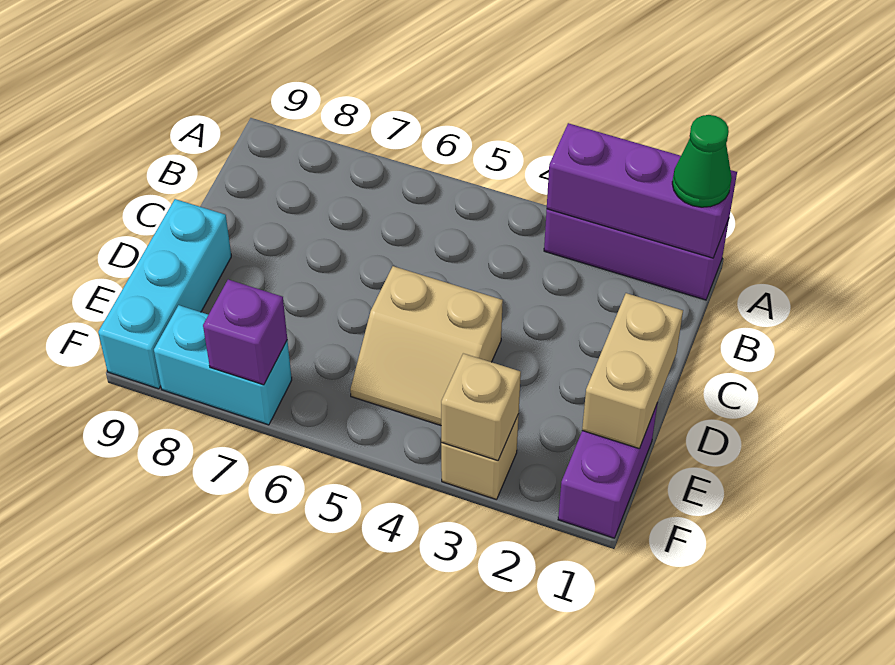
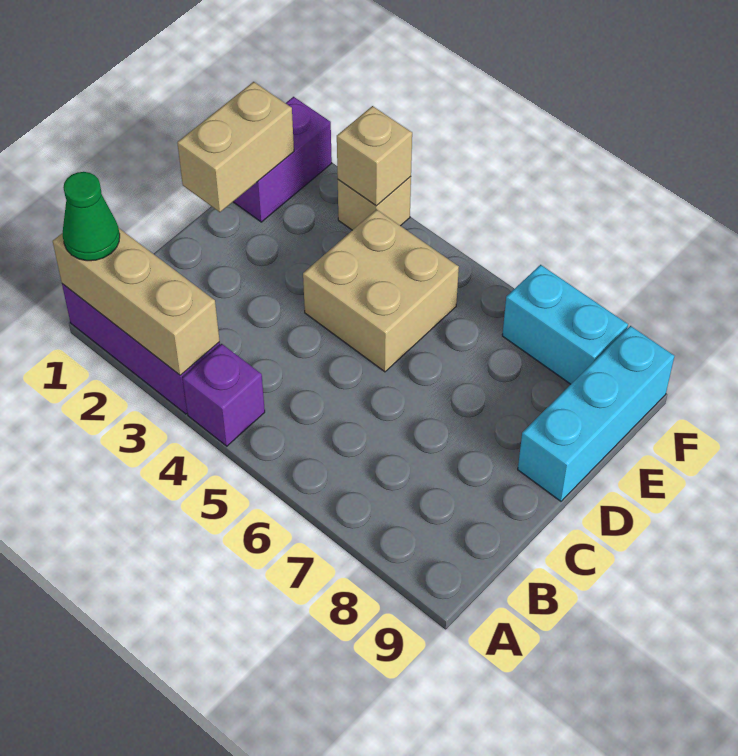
purple 1x3 brick [547,123,737,258] -> tan 1x3 brick [53,229,220,375]
tan 2x2 slope [350,266,503,425] -> tan 2x2 brick [303,209,459,372]
purple 1x1 brick [203,280,287,385] -> purple 1x1 brick moved to [182,344,265,446]

